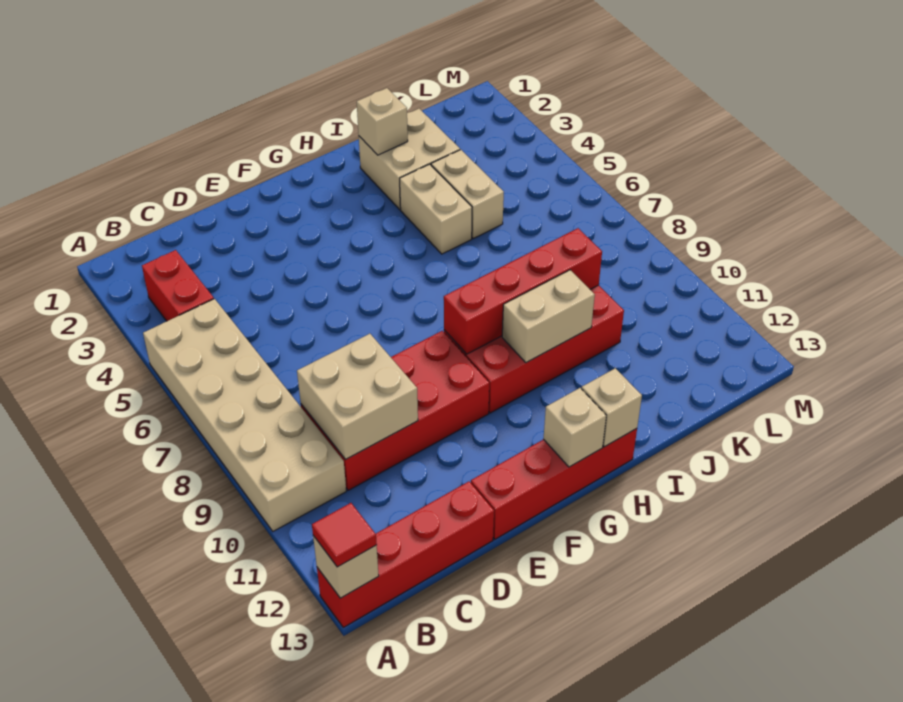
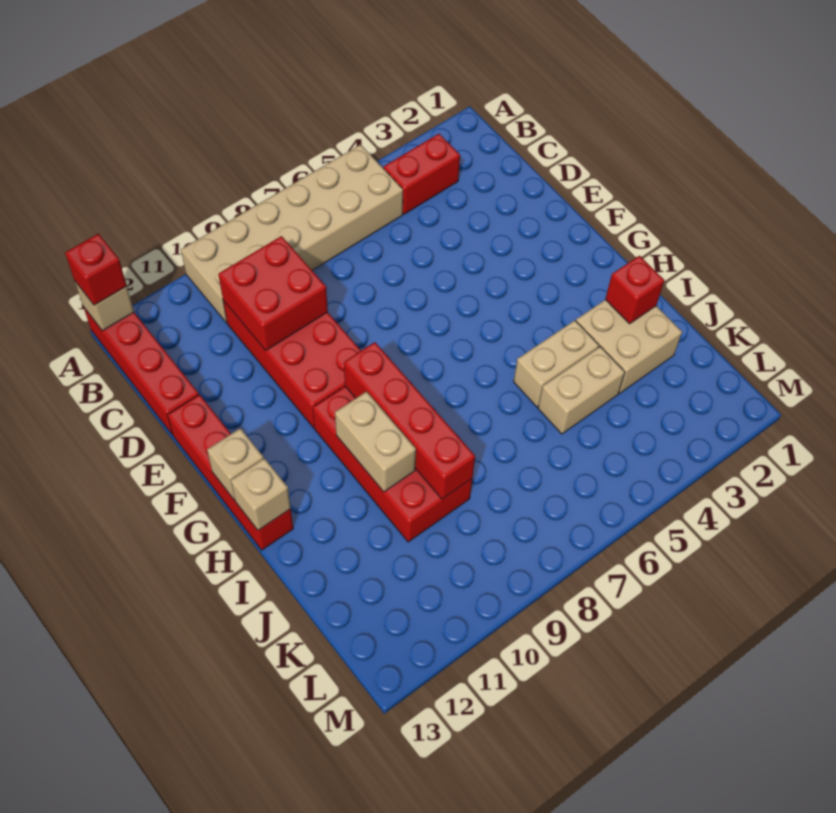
red 1x1 tile [312,503,377,567] -> red 1x1 brick [65,234,127,305]
tan 2x2 brick [297,334,418,459] -> red 2x2 brick [218,236,328,350]
tan 1x1 brick [357,88,408,155] -> red 1x1 brick [605,256,664,324]

